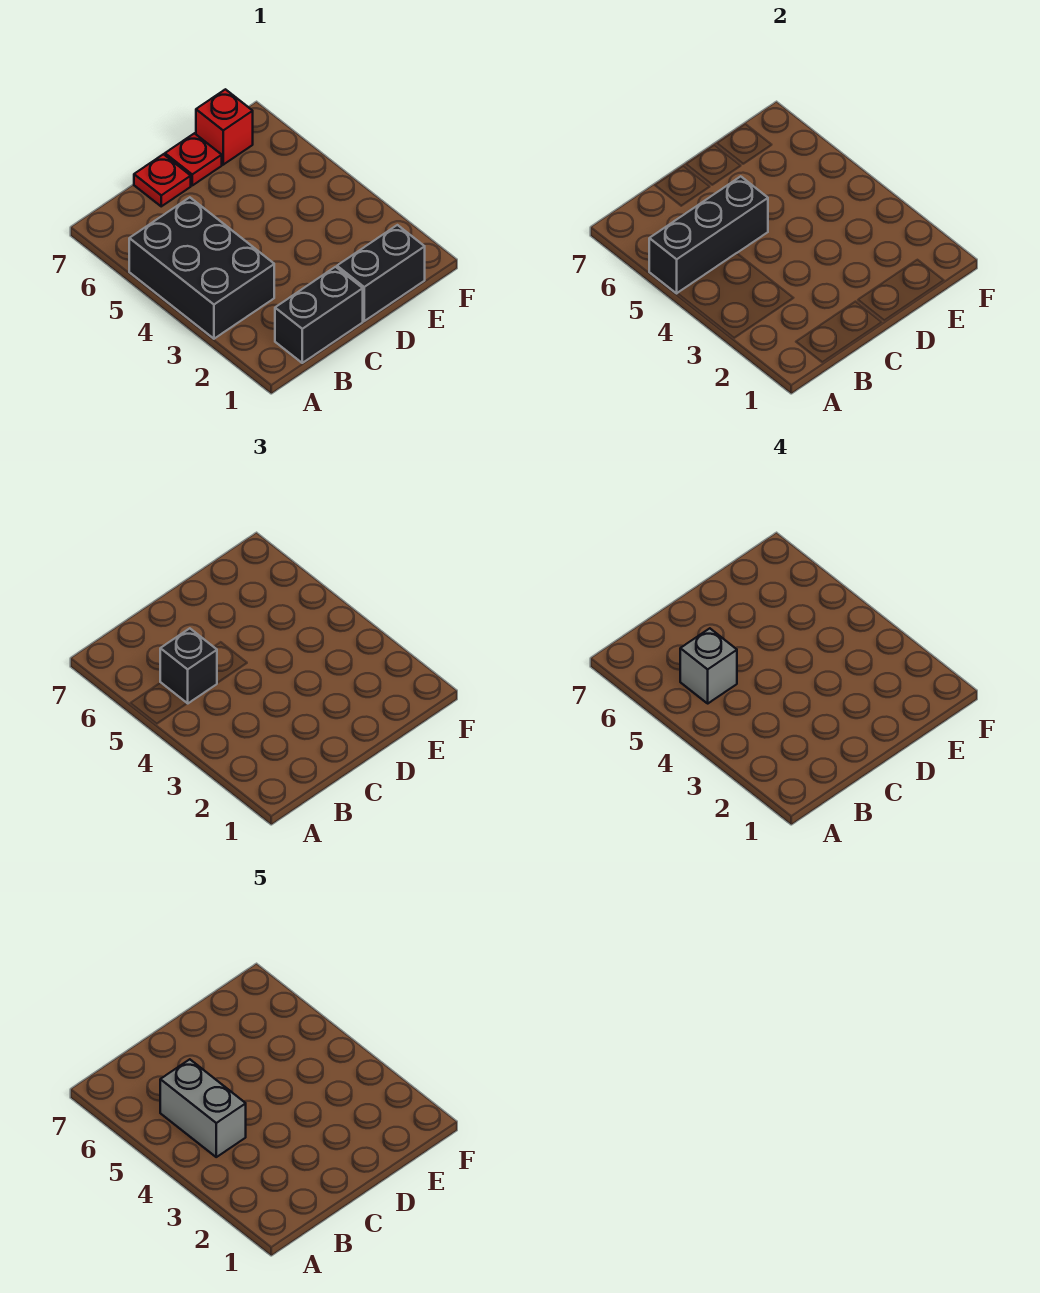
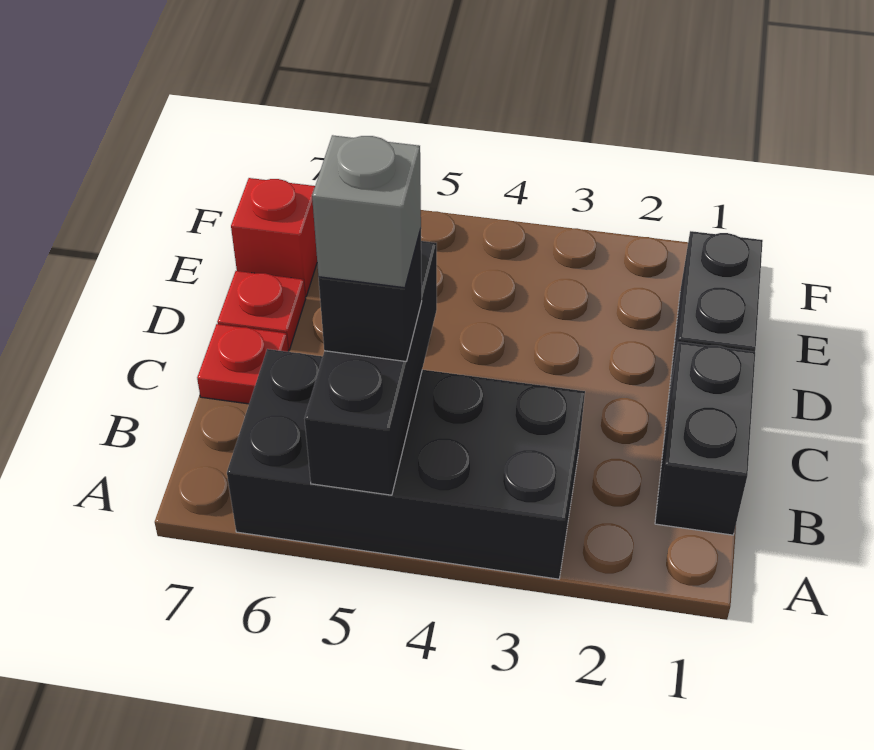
black 2x3 brick [129,197,274,339] -> black 2x4 brick [227,349,585,579]
grey 1x2 brick [160,1059,246,1157] -> none

